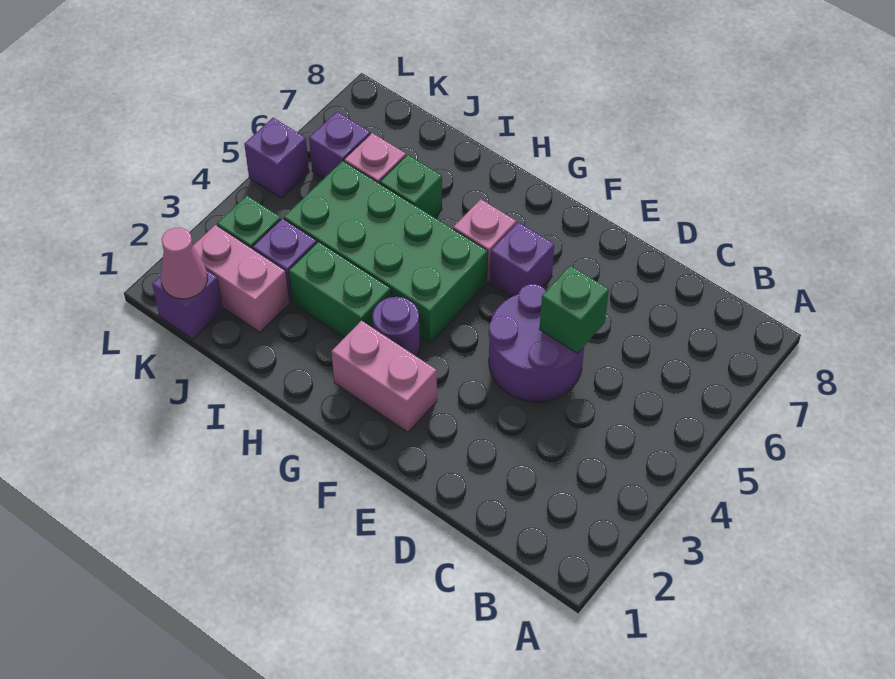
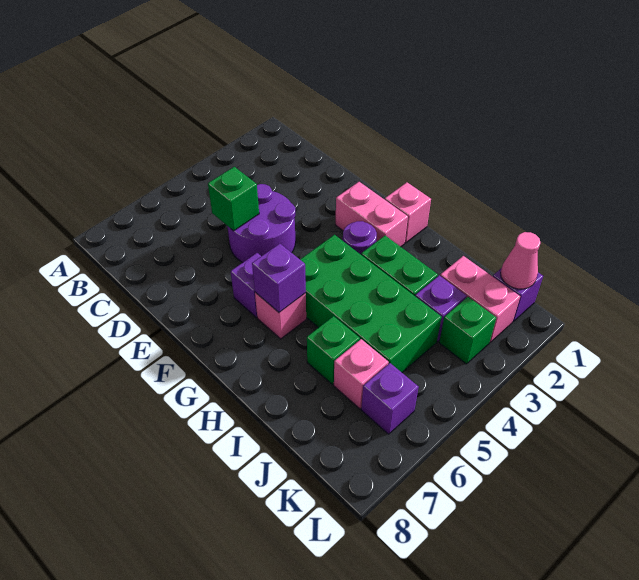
none -> pink 1x1 brick [385,183,431,243]
purple 1x1 brick [244,118,309,198] -> purple 1x1 brick moved to [252,244,306,312]

